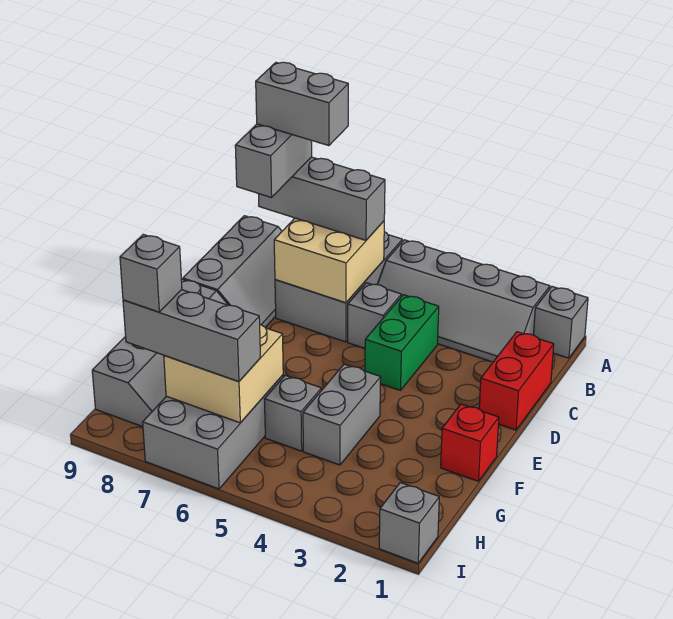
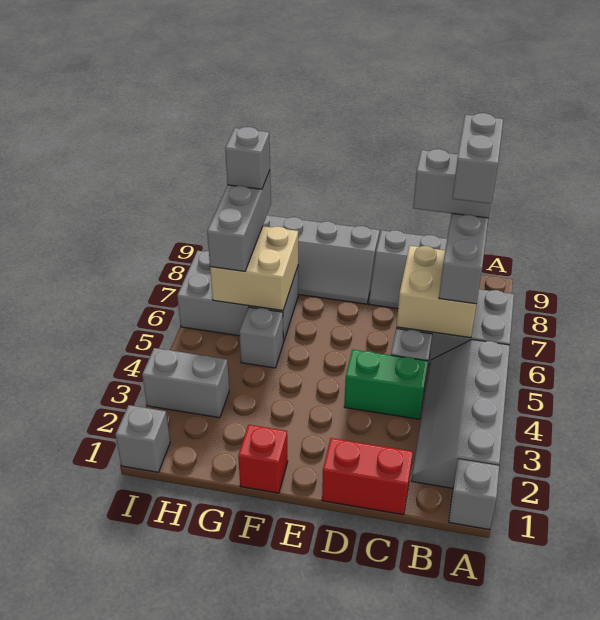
grey 1x2 brick [303,364,381,465] -> grey 1x2 brick moved to [142,348,229,418]

